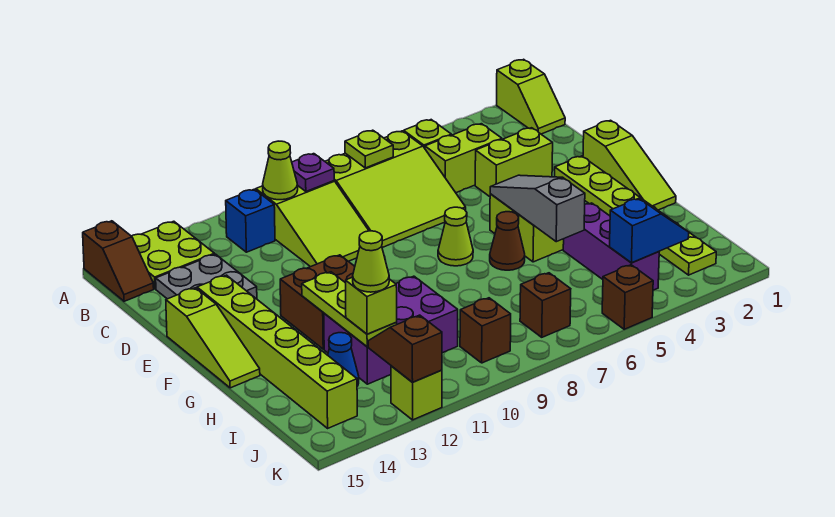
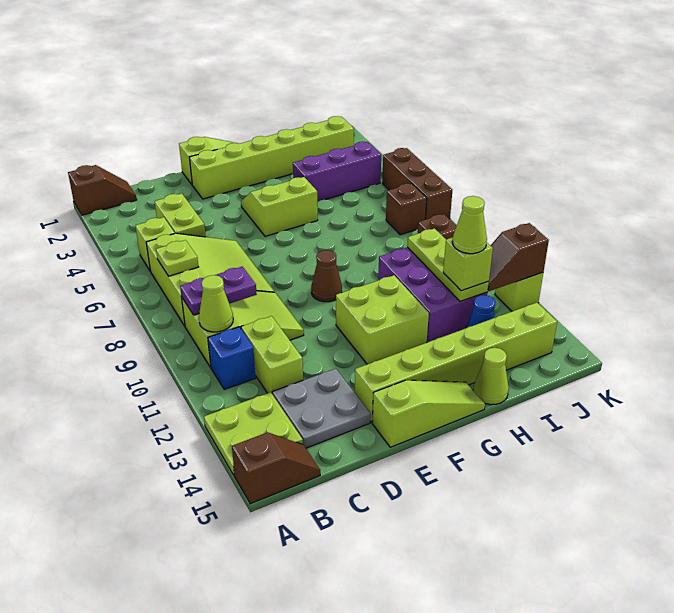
lime 1x2 slope [497,59,565,134] -> brown 1x2 slope [68,165,137,215]
purple 1x1 plate [292,154,334,191] -> purple 1x2 plate [180,267,257,315]
lime 1x2 brick [475,128,553,197] -> lime 1x2 brick moved to [241,316,303,394]
lime 1x6 plate [555,156,716,275] -> lime 1x6 brick [189,116,354,199]
grey 1x3 slope [490,175,585,242] -> none
lime 1x1 cone [438,207,473,266] -> lime 1x1 cone moved to [473,348,509,405]
brown 2x2 brick [280,255,355,349] -> lime 2x2 brick [336,275,429,364]
brown 1x1 cone [490,212,525,270] -> brown 1x1 cone moved to [311,250,342,302]
lime 1x3 plate [302,272,397,347] -> lime 1x3 plate turned to [407,228,489,302]
blue 1x2 slope [610,198,689,263] -> none
brown 1x1 brick [602,265,653,329] -> brown 1x3 brick [382,148,452,220]

